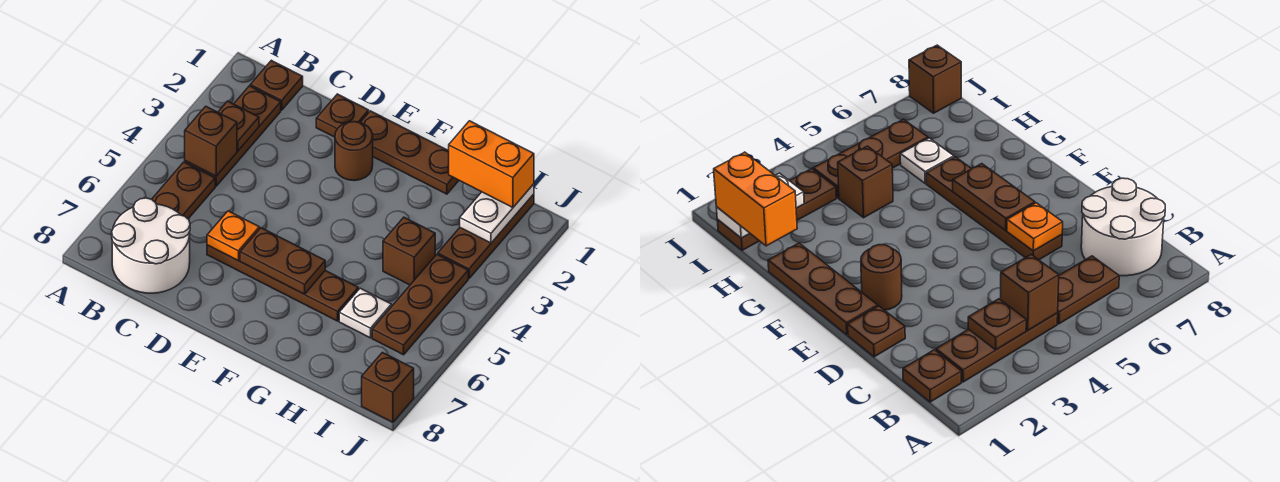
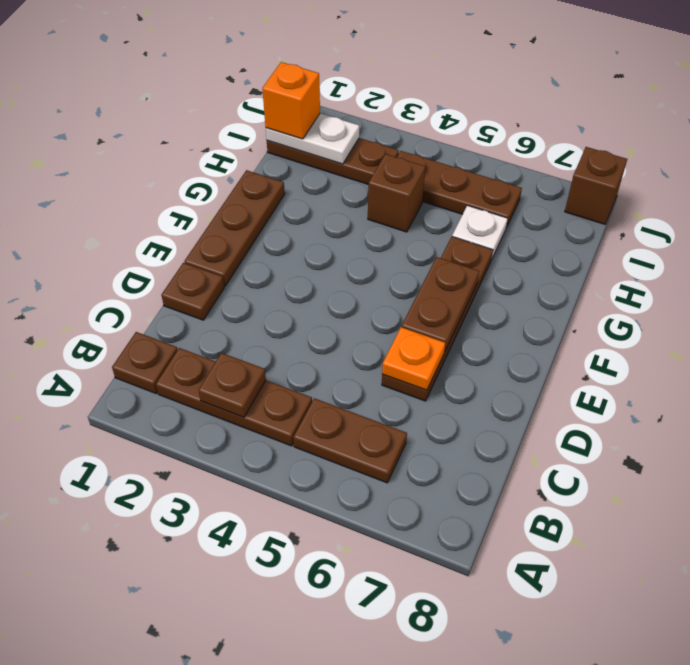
brown 1x1 brick [185,106,237,176] -> none
white 2x2 round brick [112,198,190,293] -> none
brown 1x1 round brick [335,122,373,181] -> none
orange 1x2 brick [449,121,534,208] -> orange 1x1 brick [262,62,320,139]

